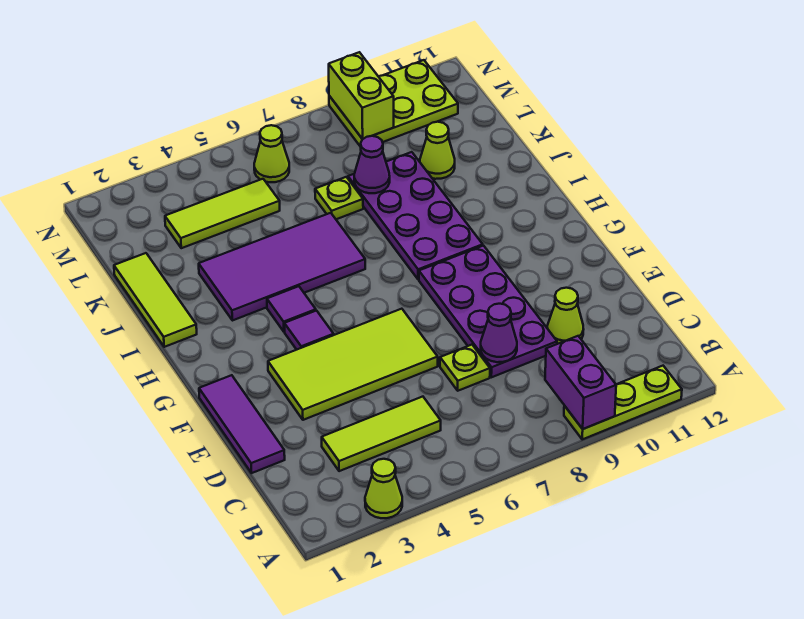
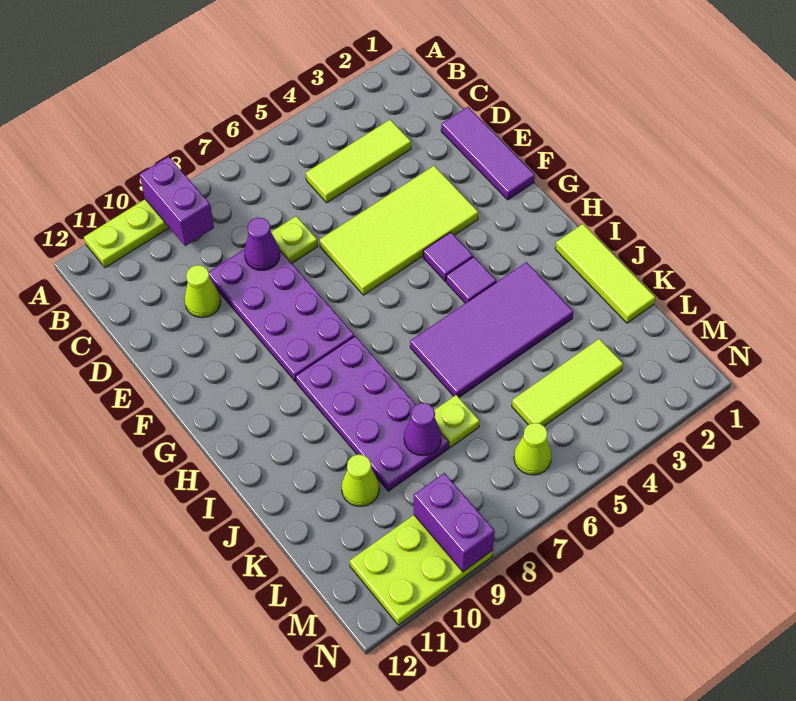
lime 1x1 cone [365,459,402,518] -> none
lime 1x2 brick [329,52,394,139] -> purple 1x2 brick [414,473,495,572]

